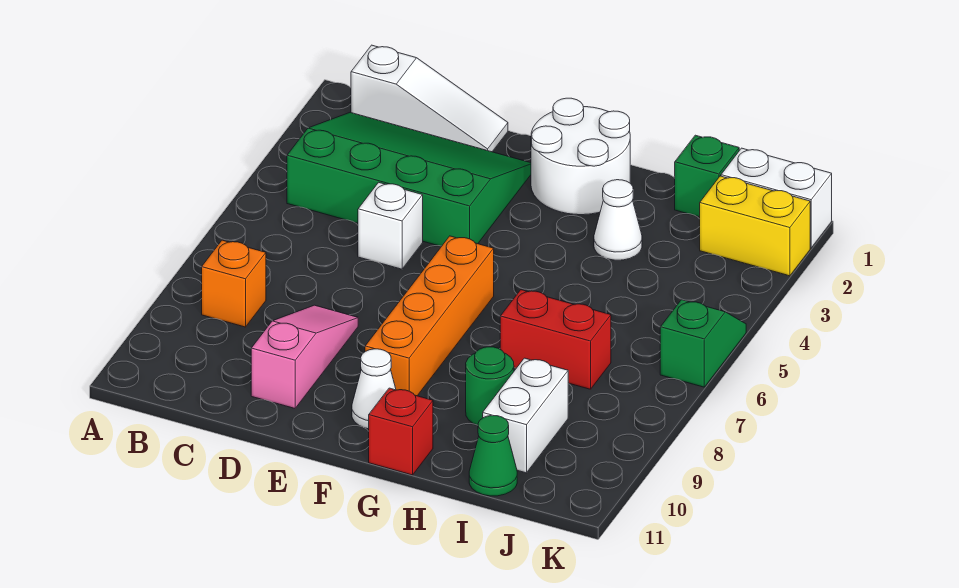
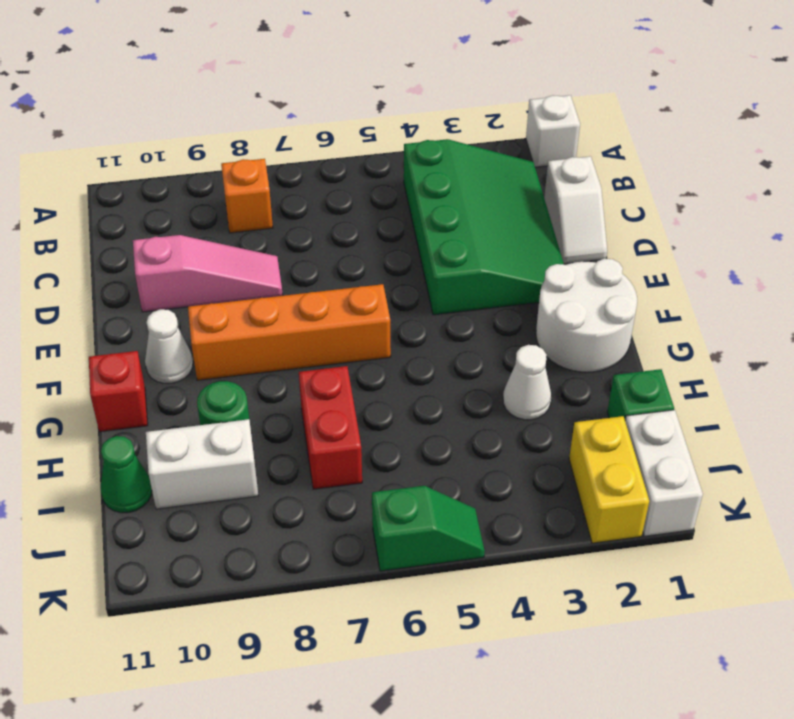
white 1x3 slope [351,45,508,152] -> white 1x2 slope [544,156,607,264]
white 1x1 brick [358,182,423,269] -> white 1x1 brick moved to [526,95,580,167]

